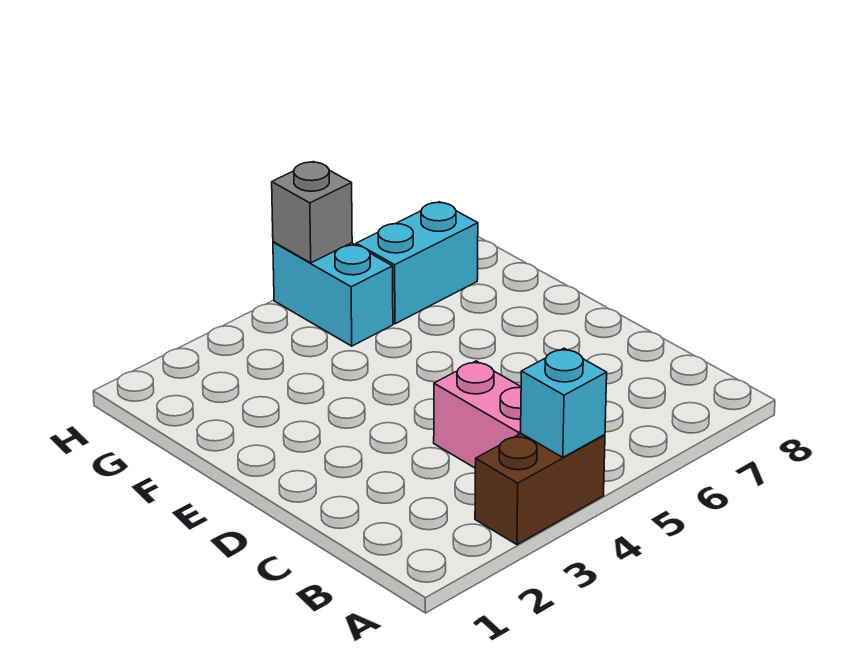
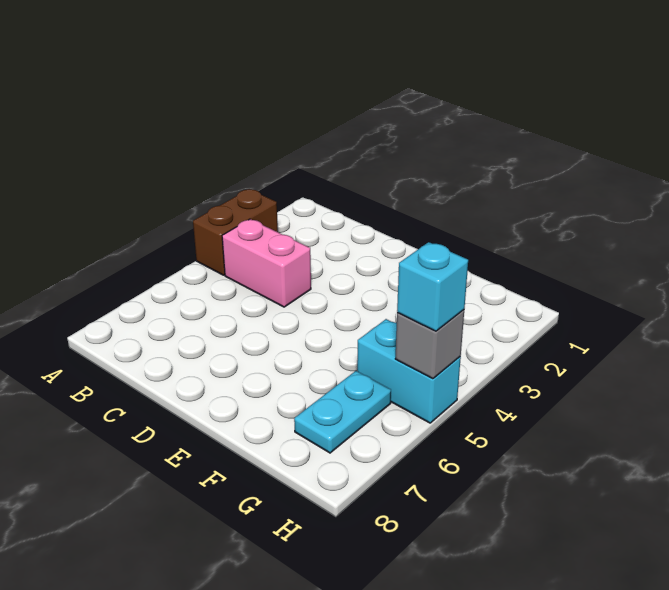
cyan 1x1 brick [521,348,607,457] -> cyan 1x1 brick moved to [397,242,468,331]
cyan 1x2 brick [356,202,478,324] -> cyan 1x2 plate [294,371,391,453]

